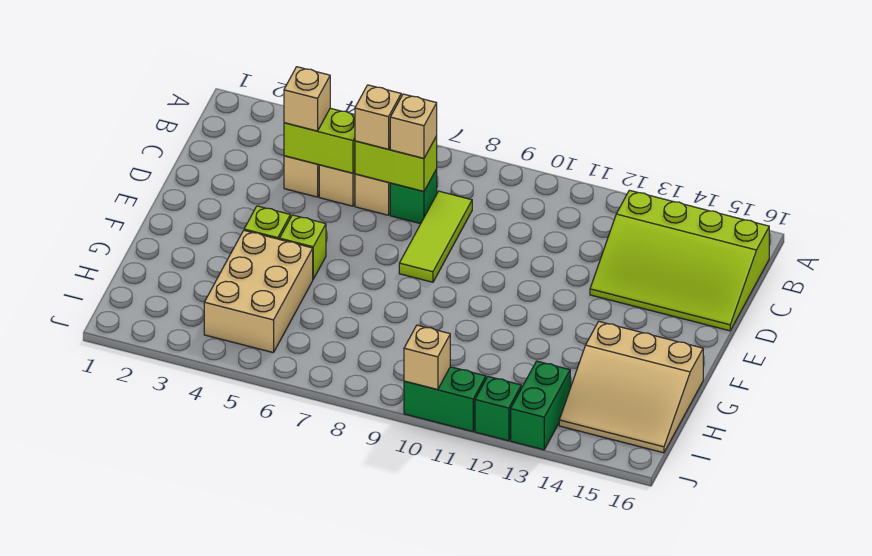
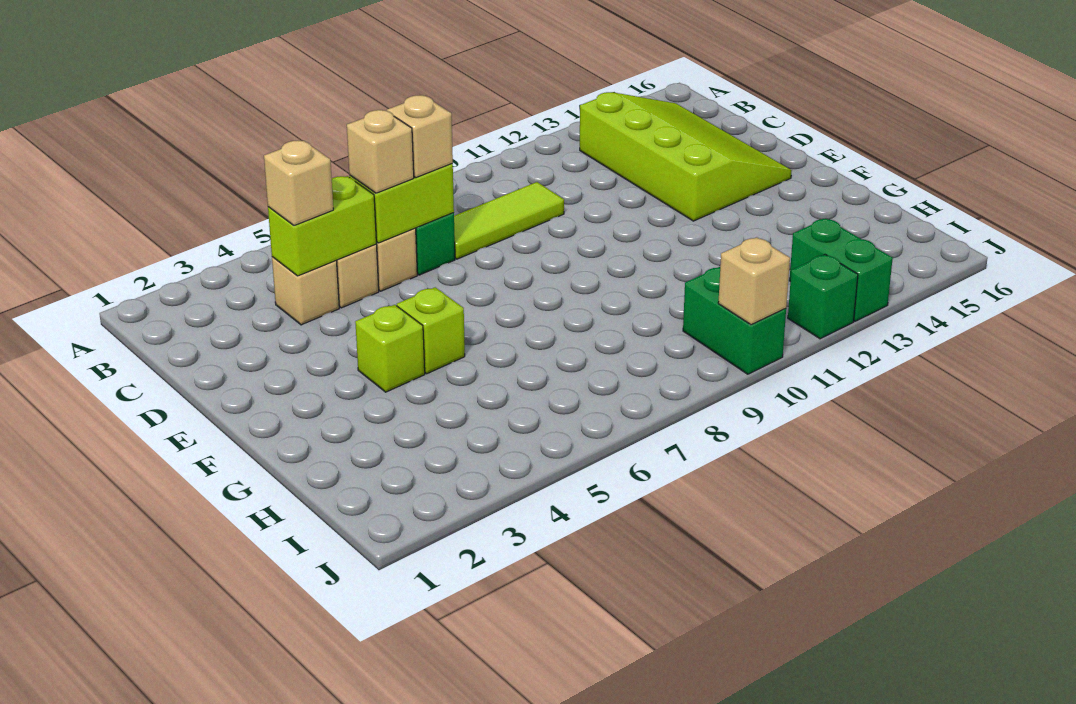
lime 3x4 slope [590,190,769,331] -> lime 3x4 slope turned to [580,92,792,221]
lime 1x3 tile [399,191,472,282] -> lime 1x3 tile turned to [454,182,564,259]
tan 2x3 brick [204,230,313,353] -> none
tan 3x3 slope [559,321,703,453] -> none
green 1x2 brick [404,367,486,432] -> green 1x2 brick turned to [683,267,786,374]

